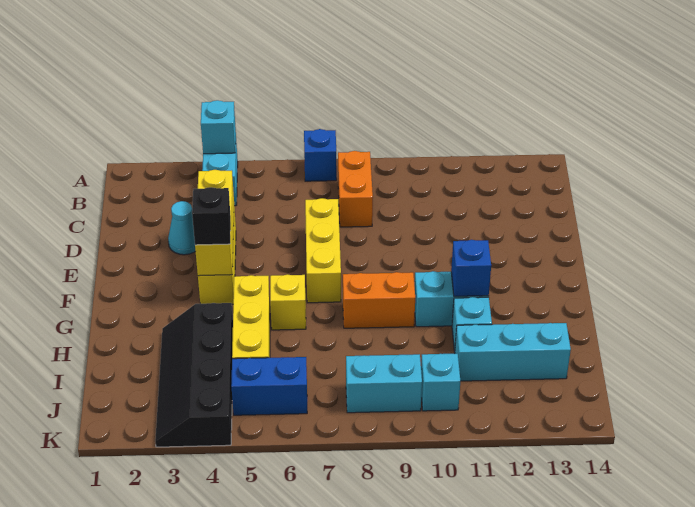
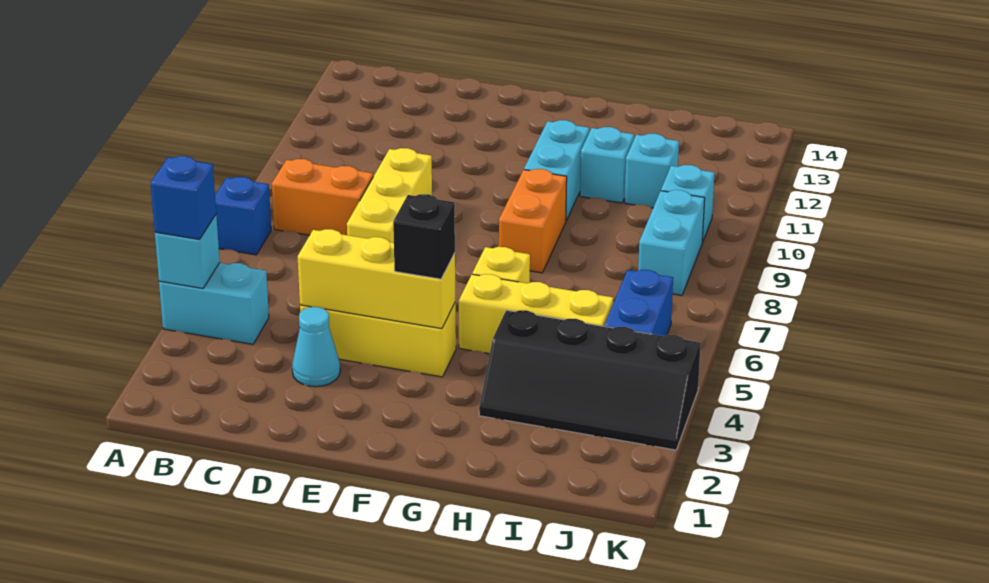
yellow 1x3 brick [305,198,341,303] -> yellow 1x3 brick turned to [347,148,432,243]
blue 1x1 brick [451,240,491,296] -> blue 1x1 brick moved to [151,156,216,240]
cyan 1x3 brick [455,323,571,381] -> cyan 1x1 brick [625,134,679,208]

